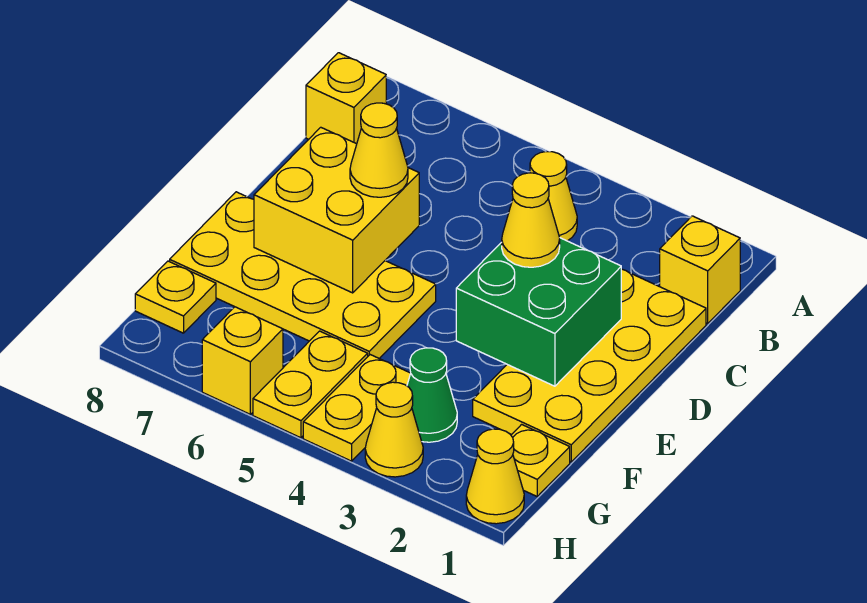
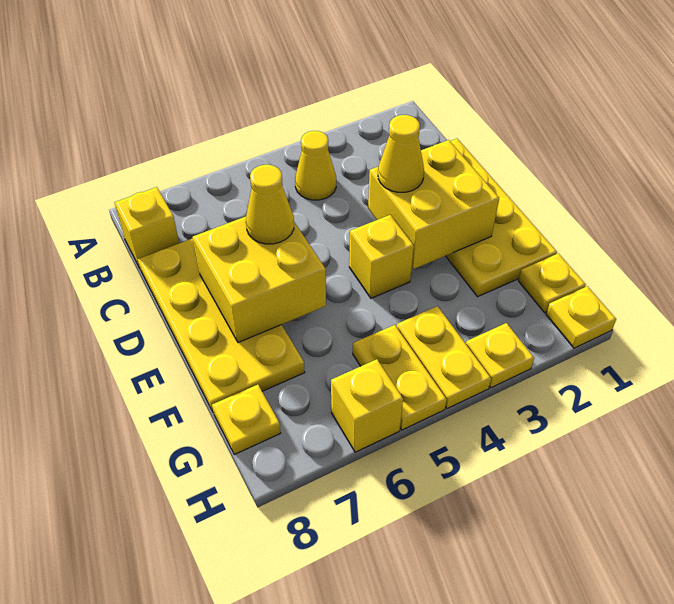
yellow 1x1 brick [660,216,740,324] -> yellow 1x1 brick moved to [349,215,414,298]
green 2x2 brick [456,238,621,386] -> yellow 2x2 brick [368,140,499,269]
yellow 2x4 plate [170,192,436,358] -> yellow 2x4 plate turned to [138,238,305,413]
green 1x1 cone [407,348,457,442] -> none
yellow 1x1 cone [466,429,524,524] -> yellow 1x1 plate [546,286,616,348]
yellow 1x1 cone [365,382,423,477] -> yellow 1x1 plate [466,323,534,388]

